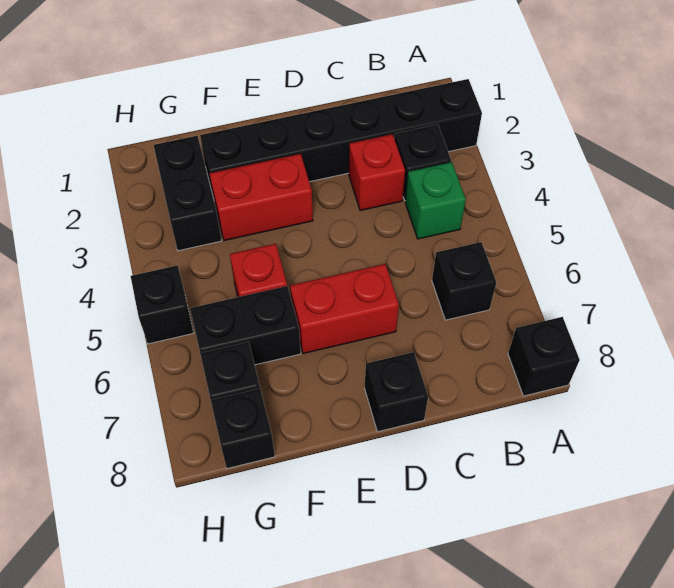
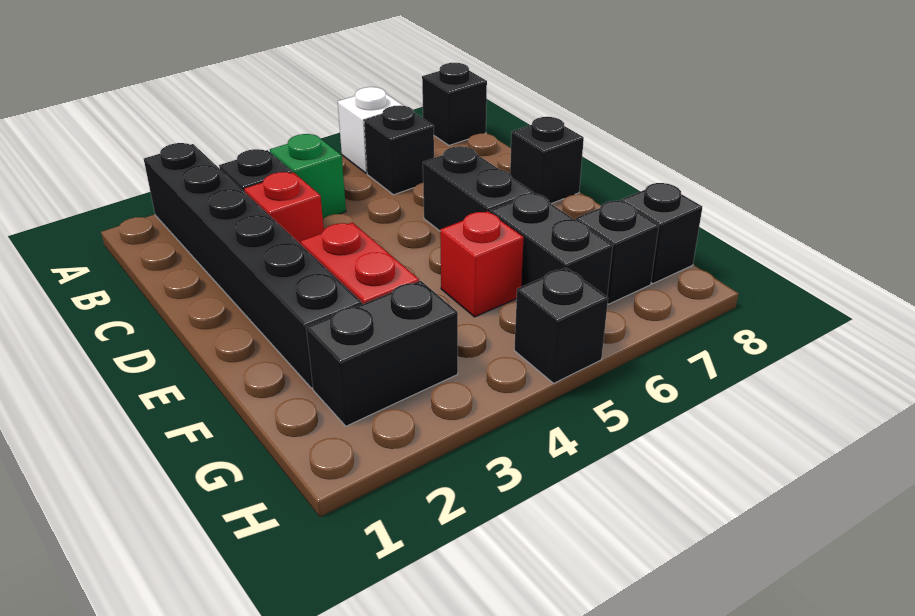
none -> white 1x1 brick [338,87,404,174]
red 1x2 brick [290,264,399,354] -> black 1x2 brick [423,146,533,231]

